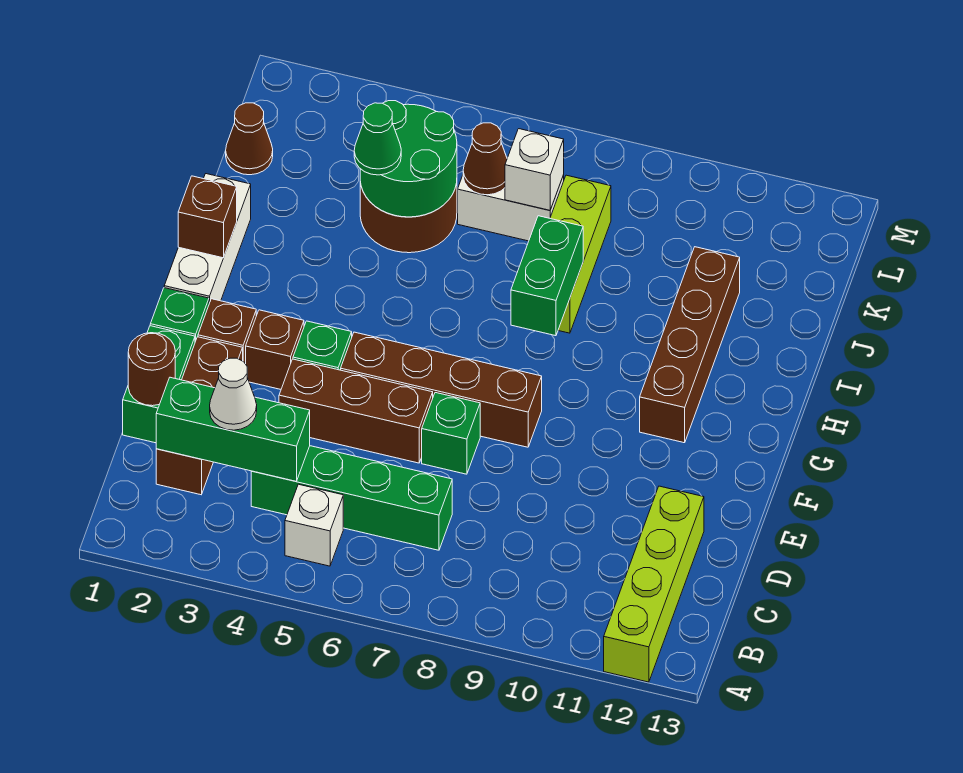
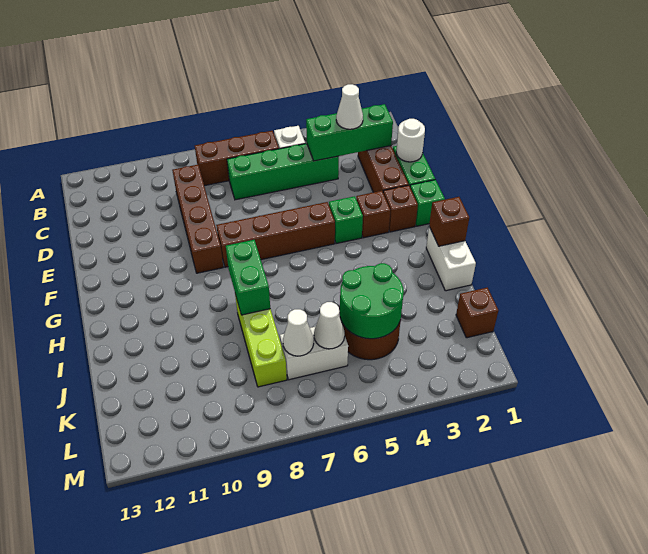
lime 1x4 brick [604,486,704,682] -> none
brown 1x1 round brick [128,333,175,406] -> white 1x1 round brick [396,119,425,162]
brown 1x3 brick [279,359,433,463] -> brown 1x3 brick moved to [195,131,279,186]
green 1x1 brick [422,393,480,474] -> none
white 1x3 brick [164,174,251,303] -> white 1x2 brick [426,227,476,291]
brown 1x4 brick [640,247,740,443] -> brown 1x4 brick moved to [172,165,223,273]
green 1x1 cone [354,103,401,175] -> none
brown 1x1 cone [226,103,273,175] -> brown 1x1 brick [456,288,498,338]
brown 1x1 cone [463,123,507,195] -> white 1x1 cone [314,302,345,349]
white 1x1 brick [505,129,564,210] -> white 1x1 cone [283,309,314,356]

